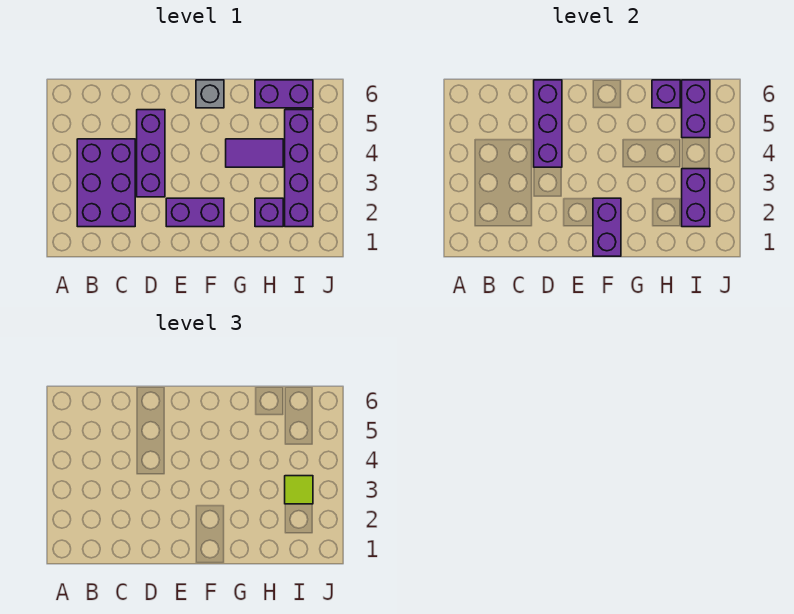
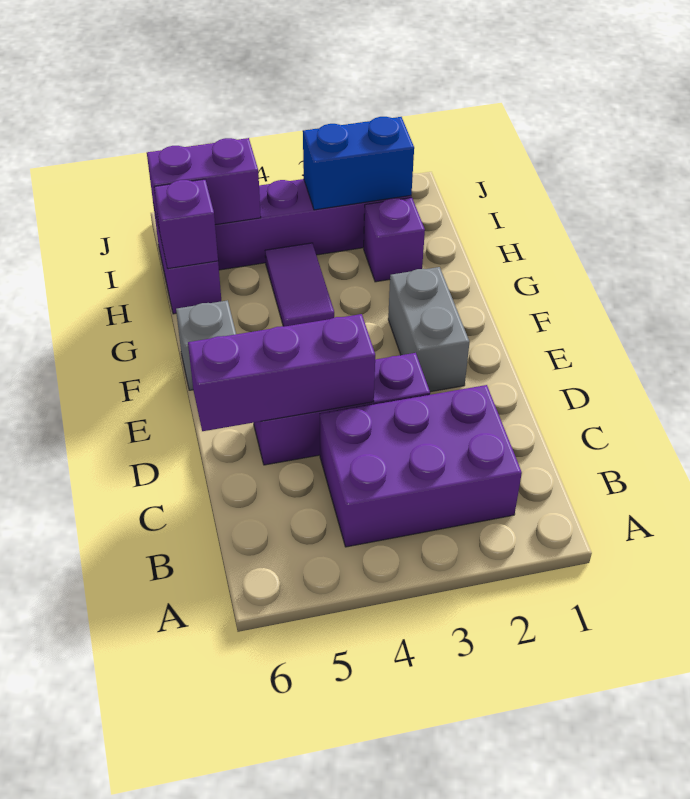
purple 1x2 brick [166,198,224,227] -> grey 1x2 brick [388,267,469,392]
purple 1x2 brick [593,198,621,256] -> none
purple 1x2 brick [682,169,710,227] -> blue 1x2 brick [303,117,414,210]
lime 1x1 tile [285,476,313,504] -> none

